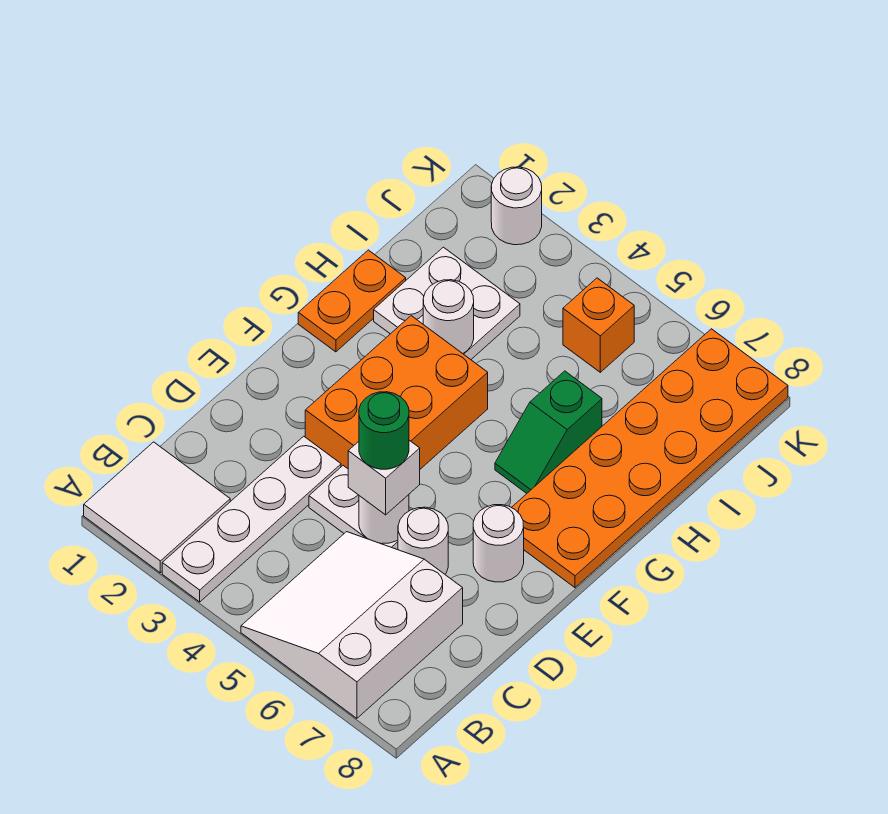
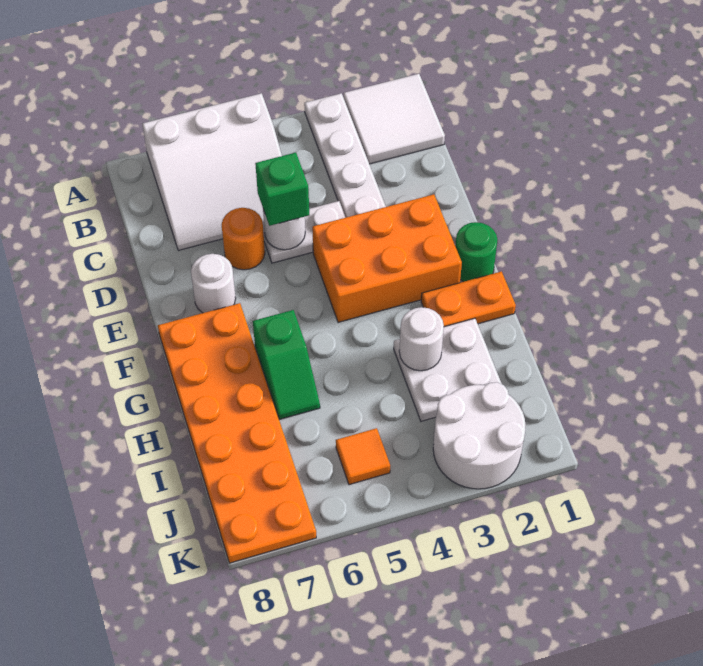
white 3x3 slope [241,532,463,718] -> white 3x3 slope turned to [142,93,282,250]
white 1x1 brick [348,440,420,515] -> green 1x1 brick [255,153,309,226]
green 1x1 round brick [359,392,409,469] -> green 1x1 round brick moved to [455,222,497,282]
white 1x1 round brick [398,507,448,574] -> orange 1x1 round brick [222,208,265,270]
orange 2x3 brick [305,316,488,469] -> orange 2x3 brick turned to [312,194,462,322]
orange 1x2 plate [298,250,406,352] -> orange 1x2 plate turned to [421,271,516,327]
green 1x2 slope [495,371,602,493] -> green 1x2 slope turned to [253,310,320,419]
orange 1x1 brick [563,278,634,372] -> orange 1x1 tile [336,428,390,485]
white 1x1 round brick [491,167,542,245] -> white 2x2 round brick [433,382,526,489]

